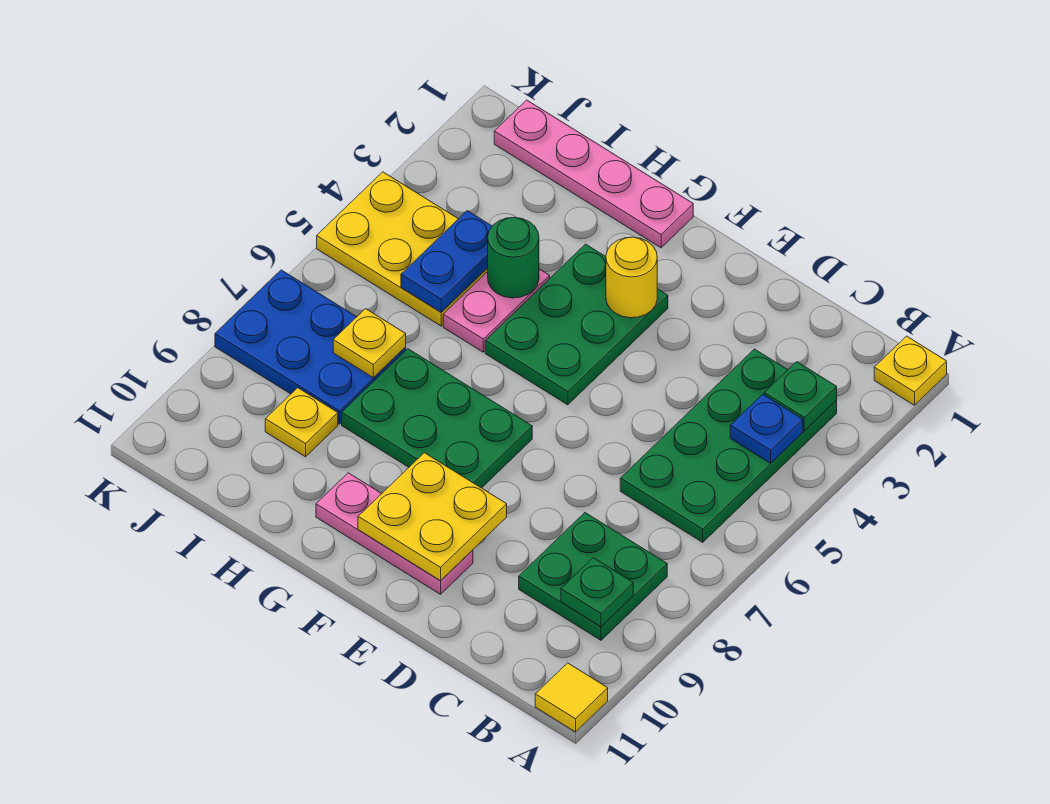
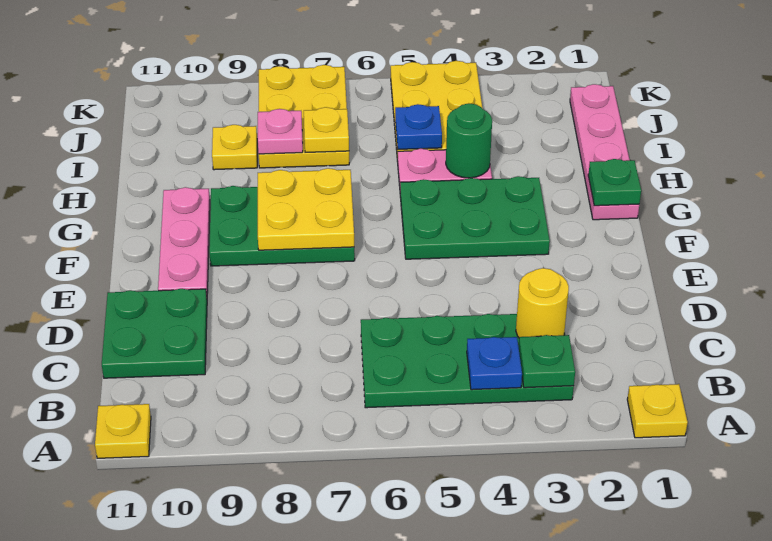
yellow 1x1 tile [535,663,608,732] -> yellow 1x1 plate [95,404,151,458]
green 2x2 plate [519,513,667,640] -> green 2x2 plate moved to [102,289,207,378]
green 1x1 plate [561,558,633,627] -> green 1x1 plate moved to [588,159,641,206]
yellow 2x2 plate [358,453,507,581] -> yellow 2x2 plate moved to [258,168,354,250]
yellow 1x1 round brick [606,237,657,318] -> yellow 1x1 round brick moved to [516,268,569,338]
green 2x3 plate [342,349,532,488] -> green 2x3 plate turned to [209,186,355,266]
blue 1x2 plate [401,211,492,312] -> blue 1x1 plate [395,104,442,149]
blue 2x3 plate [215,270,406,424] -> yellow 2x3 plate [259,65,349,168]
none -> pink 1x1 plate [258,109,303,154]

